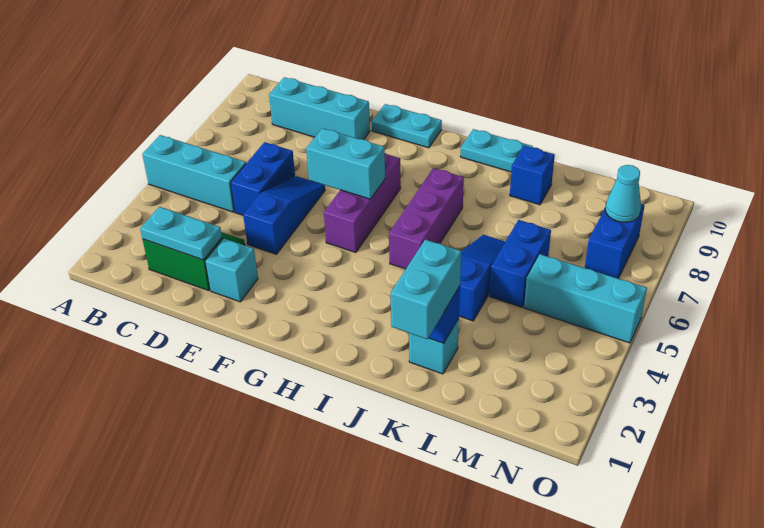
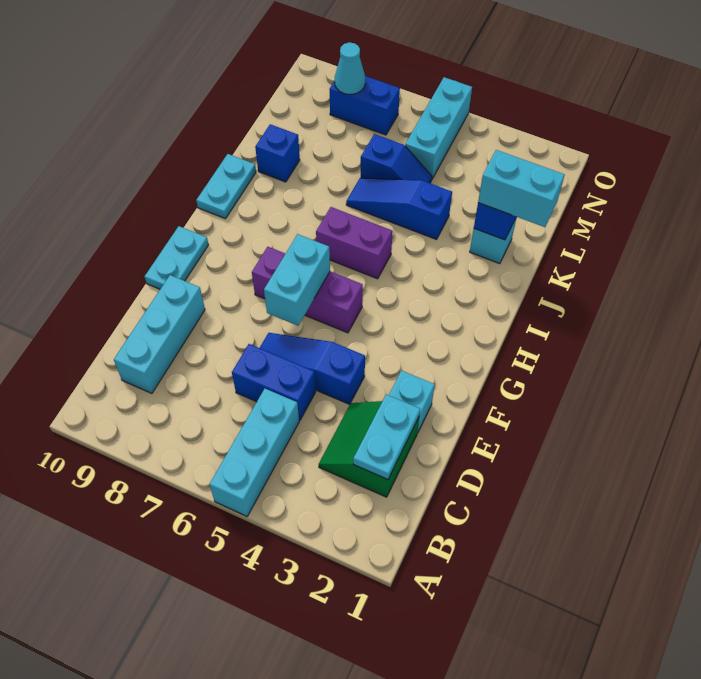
purple 1x3 brick [389,168,464,269] -> purple 1x2 brick [316,207,393,279]
blue 1x2 brick [489,220,551,307] -> blue 1x2 slope [361,134,432,183]

